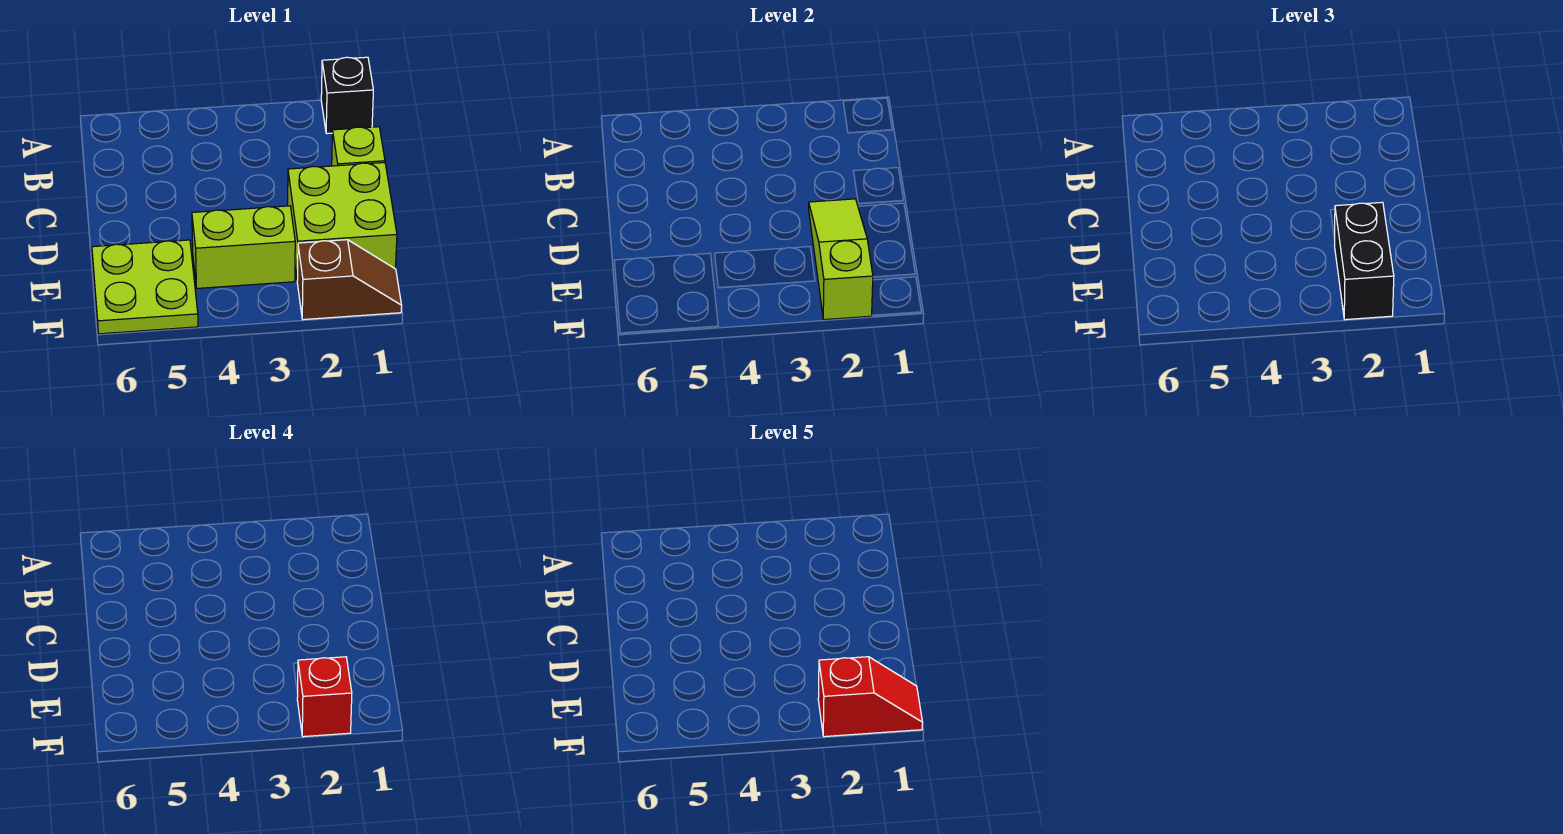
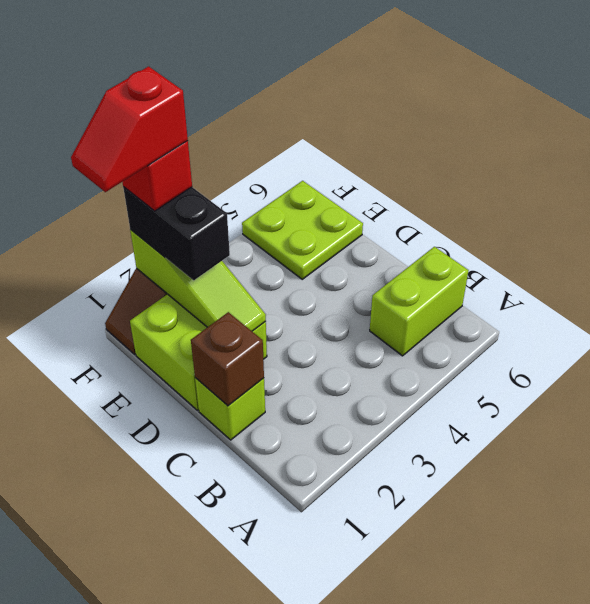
black 1x1 brick [321,57,373,134] -> none
none -> brown 1x1 brick [191,312,264,406]
lime 1x2 brick [192,206,295,288] -> lime 1x2 brick moved to [370,247,469,356]

